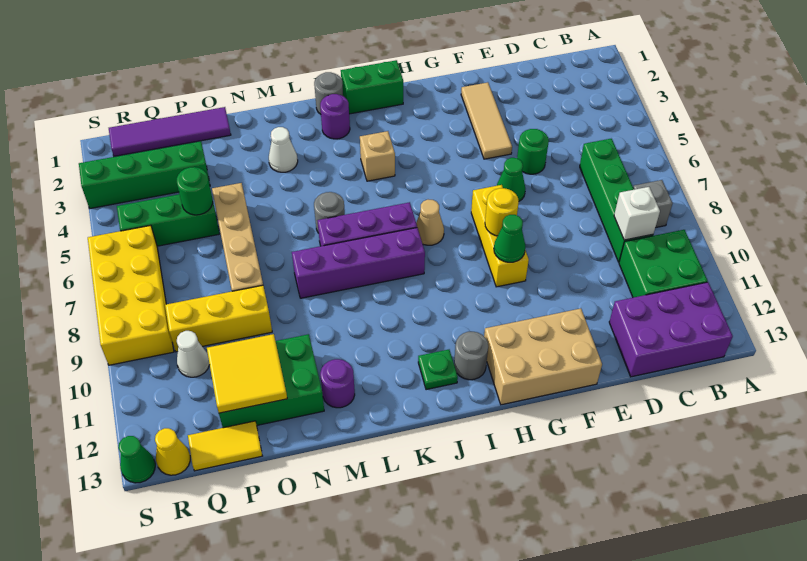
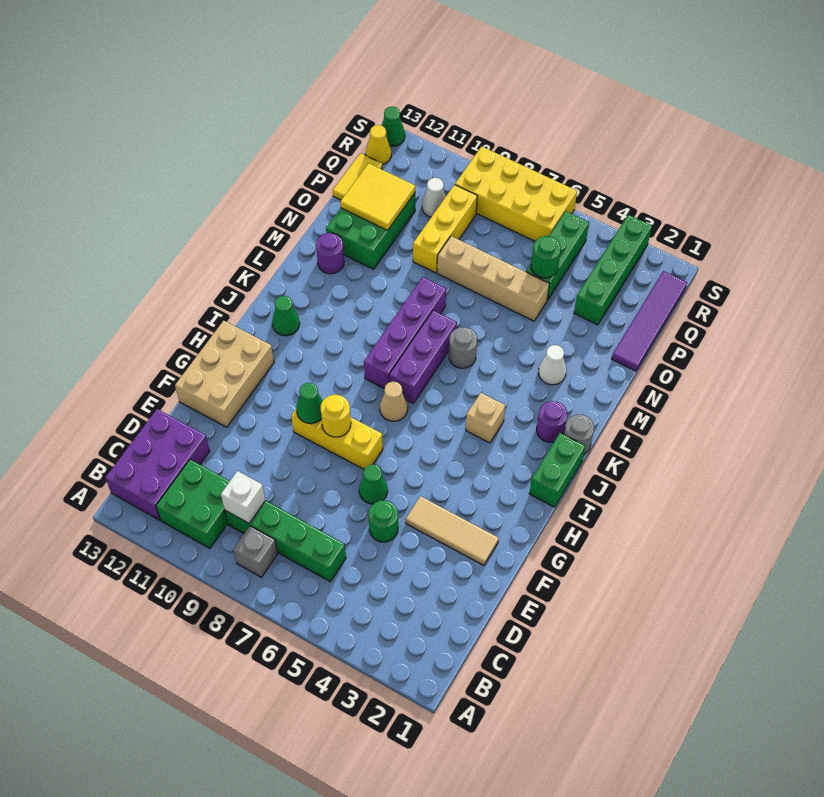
grey 1x1 round brick [454,332,488,380] -> none
green 1x1 plate [418,350,458,390] -> green 1x1 cone [272,296,300,336]

